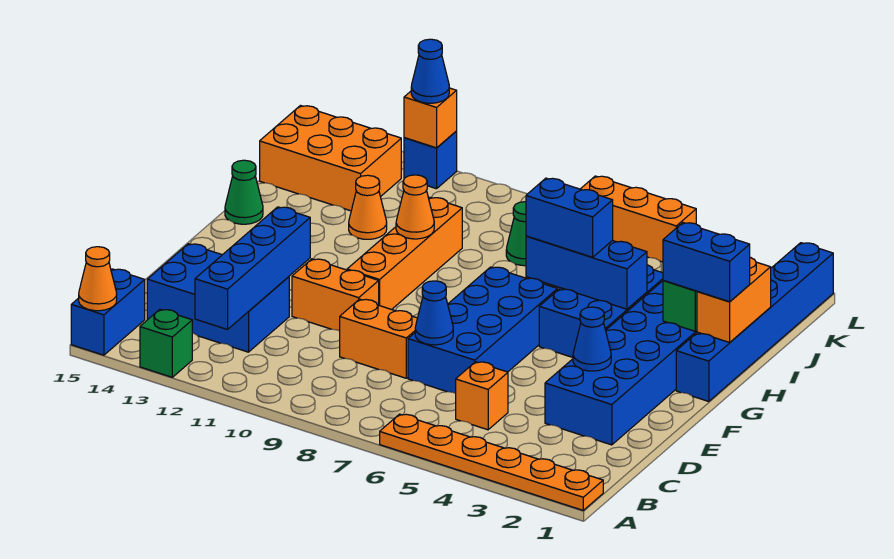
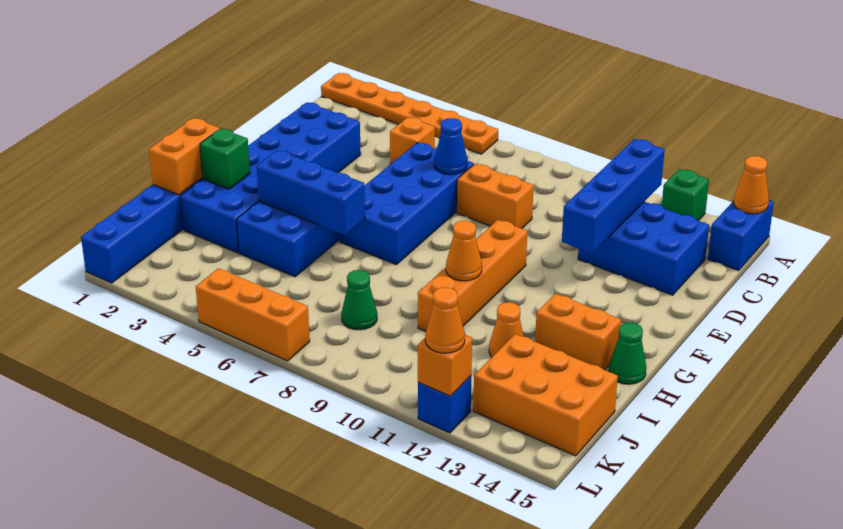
blue 1x1 cone [573,307,611,371] -> none
orange 1x2 brick [292,259,379,331] -> orange 1x2 brick moved to [535,294,621,370]
blue 1x2 brick [663,223,750,302] -> none
blue 1x2 brick [526,178,613,257] -> none
blue 1x1 cone [411,39,449,103] -> orange 1x1 cone [425,287,465,353]

